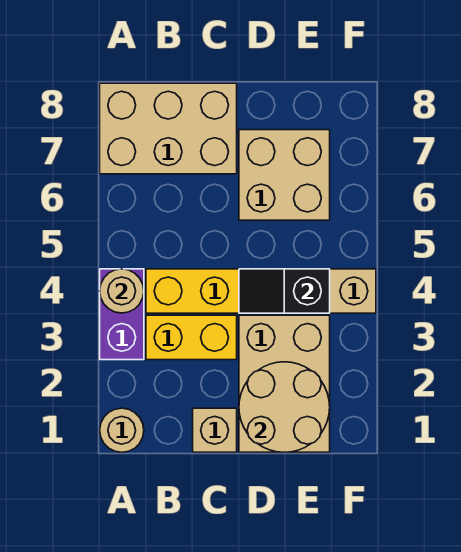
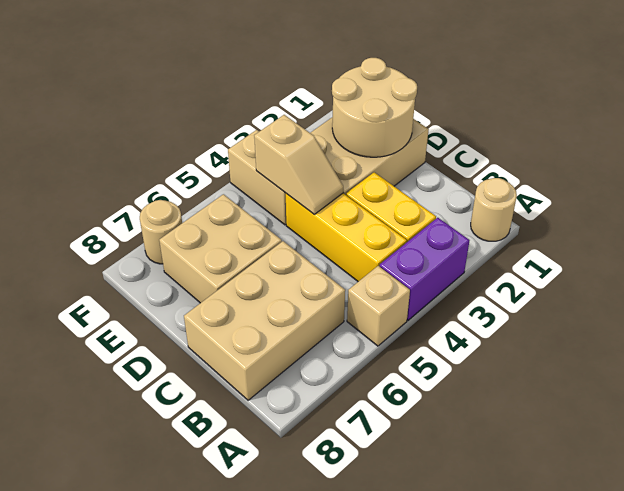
tan 1x1 round brick [100,269,144,313] -> tan 1x1 round brick moved to [140,200,182,264]
tan 2x3 brick [100,83,237,174] -> tan 2x3 brick turned to [184,241,345,400]
tan 1x1 brick [193,408,237,452] -> tan 1x1 brick moved to [347,266,410,346]
black 1x2 slope [239,269,330,313] -> tan 1x2 slope [254,115,343,214]

